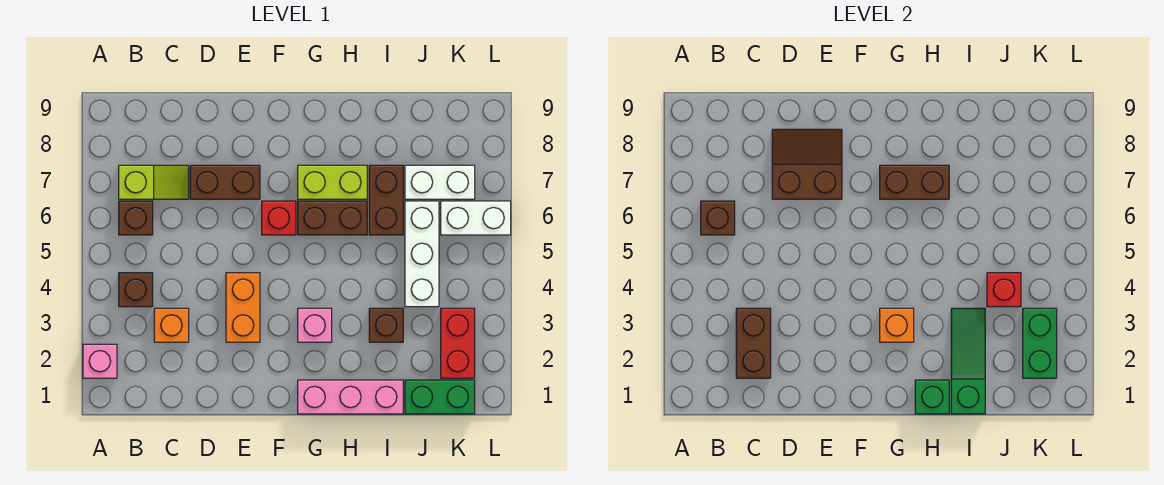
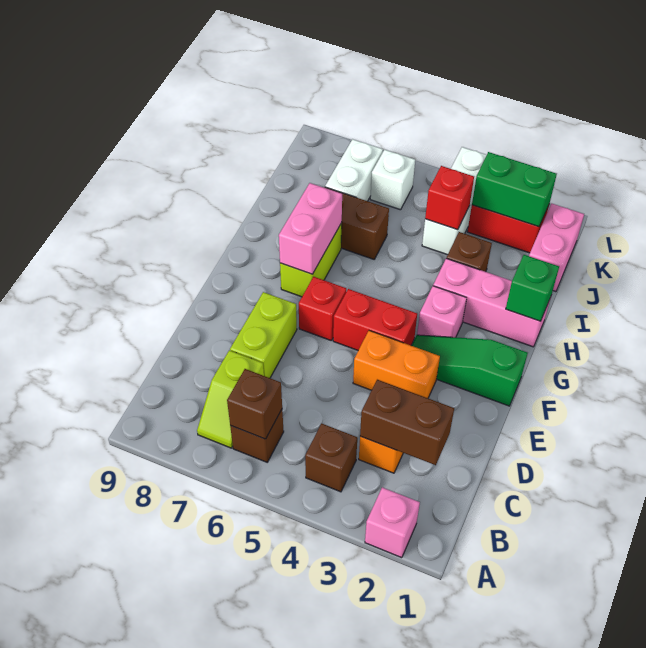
lime 1x2 slope [119,165,189,199] -> lime 1x2 slope turned to [197,350,264,448]
brown 1x2 brick [190,165,260,199] -> lime 1x2 brick [230,292,297,378]
brown 2x2 slope [772,129,842,199] -> none
none -> red 1x2 brick [333,289,417,350]
pink 1x3 brick [298,380,403,414] -> pink 1x3 brick turned to [433,258,551,347]
orange 1x1 brick [880,308,914,342] -> none
brown 1x2 brick [298,201,367,235] -> none
brown 1x2 brick [880,165,949,199] -> pink 1x2 brick [279,183,342,274]
green 1x3 slope [951,308,985,414] -> green 1x3 slope moved to [411,335,528,406]
green 1x2 brick [405,380,475,414] -> pink 1x2 brick [529,203,584,292]
white 1x3 brick [405,201,439,307] -> white 1x3 brick turned to [422,147,487,255]
white 1x2 brick [441,201,511,235] -> white 1x1 brick [370,150,415,210]

